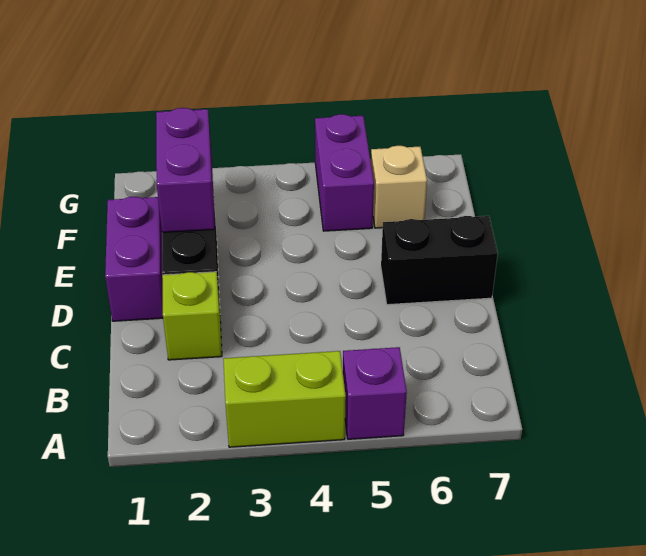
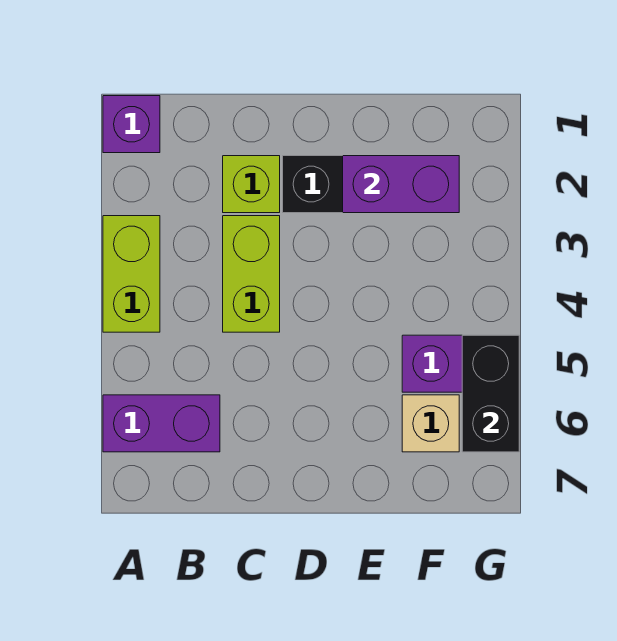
purple 1x1 brick [343,347,407,439] -> purple 1x1 brick moved to [103,96,160,153]
none -> lime 1x2 brick [223,216,280,332]
purple 1x2 brick [105,197,163,321] -> purple 1x2 brick moved to [103,395,220,452]
black 1x2 brick [381,216,498,305] -> black 1x2 brick moved to [462,335,519,452]

